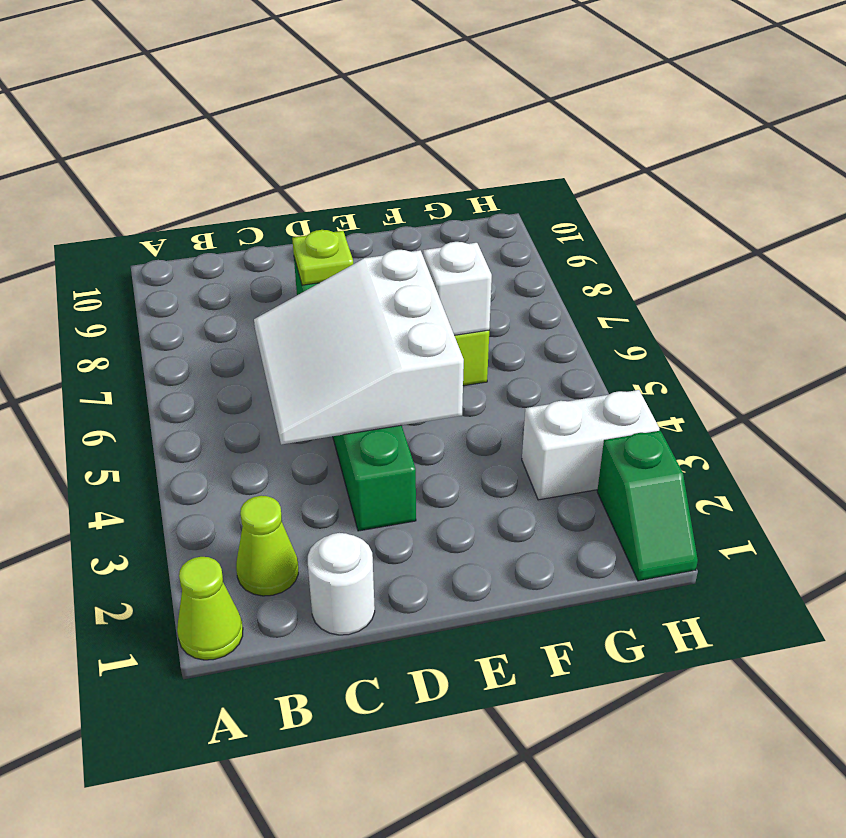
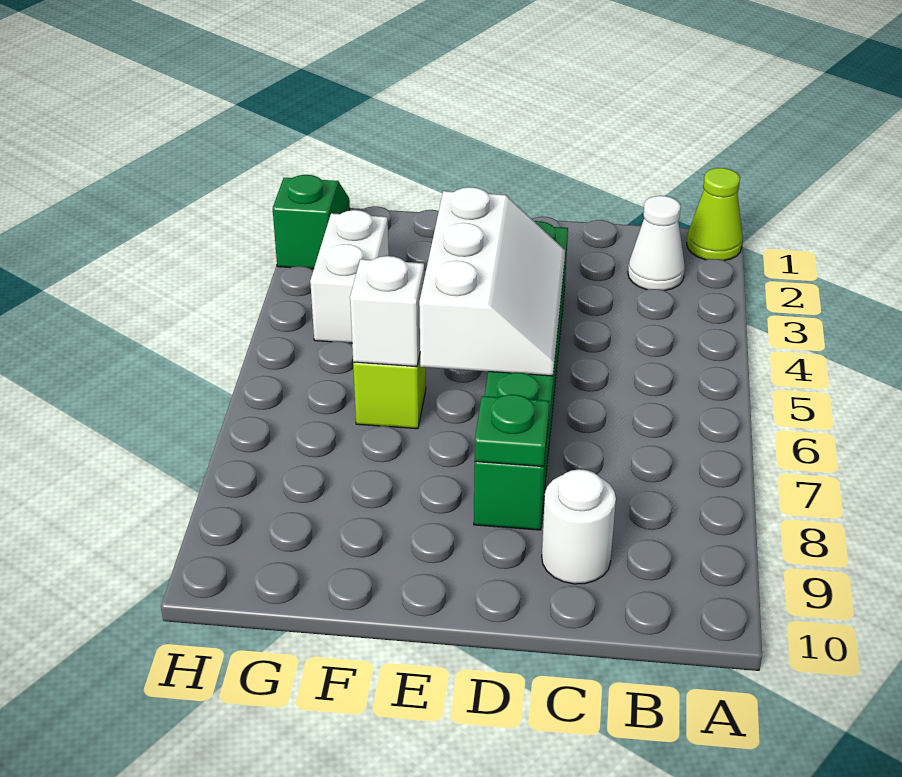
lime 1x1 cone [236,496,298,596] -> white 1x1 cone [628,196,685,291]
white 1x1 round brick [308,533,375,635] -> white 1x1 round brick moved to [542,469,616,584]
white 3x3 slope [254,250,464,445] -> white 2x3 slope [419,187,565,376]
lime 1x1 plate [292,230,353,285] -> green 1x1 plate [475,394,549,467]
white 1x2 brick [522,390,659,500] -> white 1x2 brick turned to [310,210,389,343]

